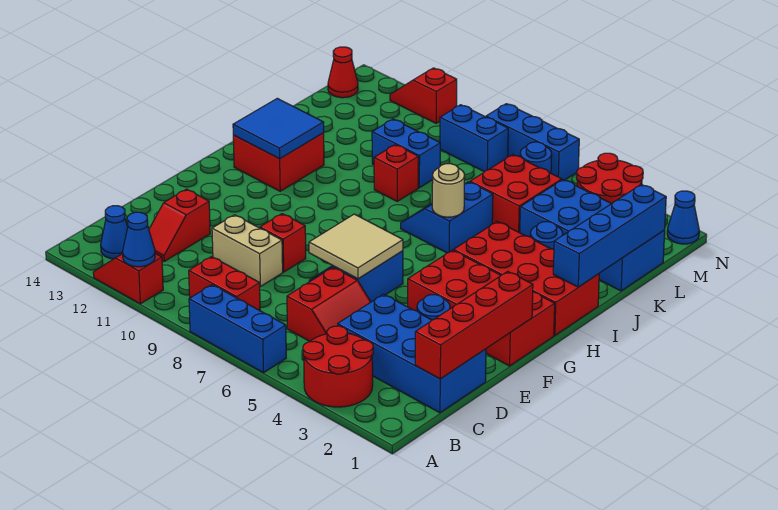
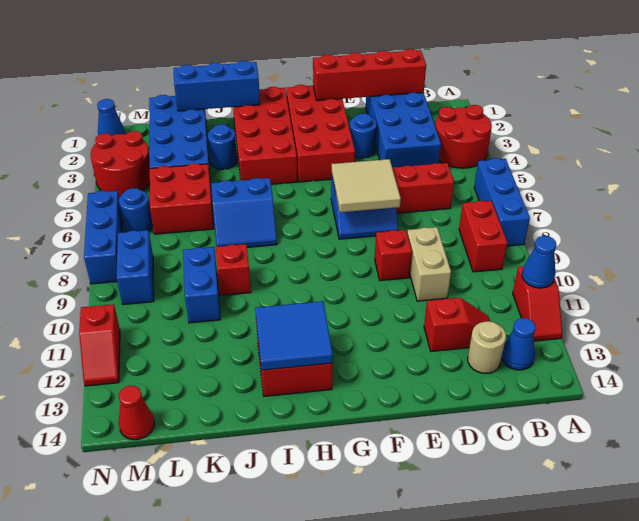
blue 1x4 brick [553,184,666,287] -> blue 1x3 brick [174,61,260,111]
tan 1x1 round brick [432,164,465,217] -> tan 1x1 round brick moved to [468,321,506,373]

